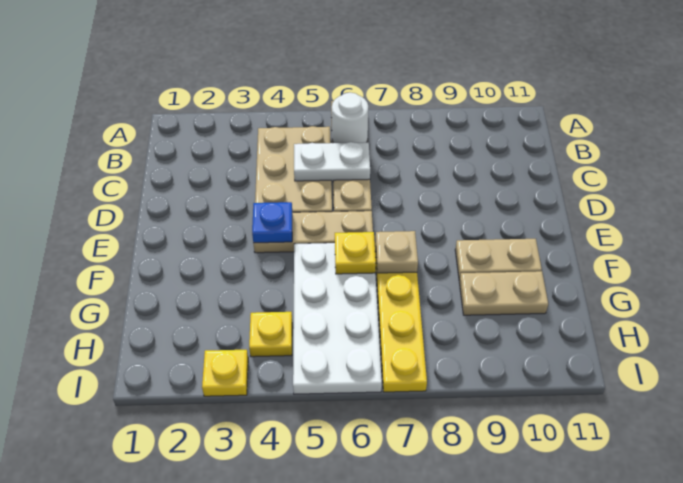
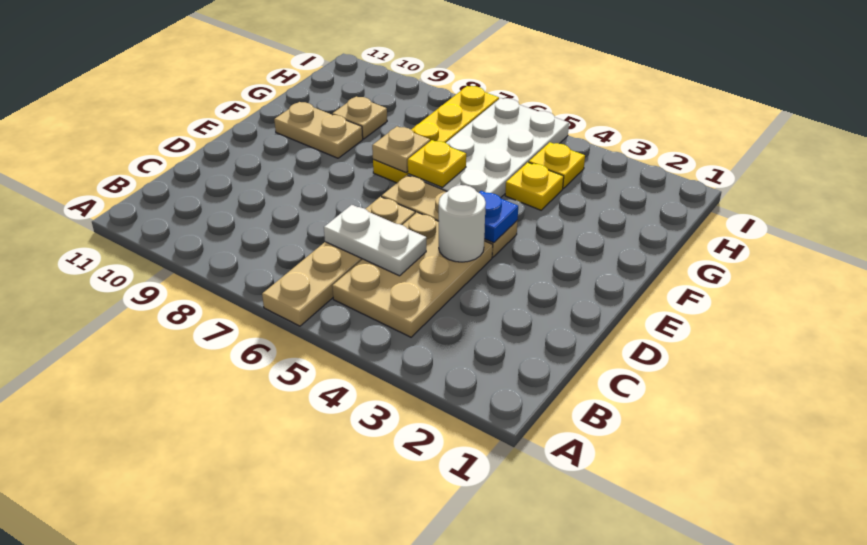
white 1x1 round brick [331,92,368,143] -> white 1x1 round brick moved to [439,185,486,262]
tan 1x2 plate [459,271,548,315] -> tan 1x1 plate [332,97,387,139]
yellow 1x1 plate [202,350,248,396] -> yellow 1x1 plate moved to [505,162,564,210]

